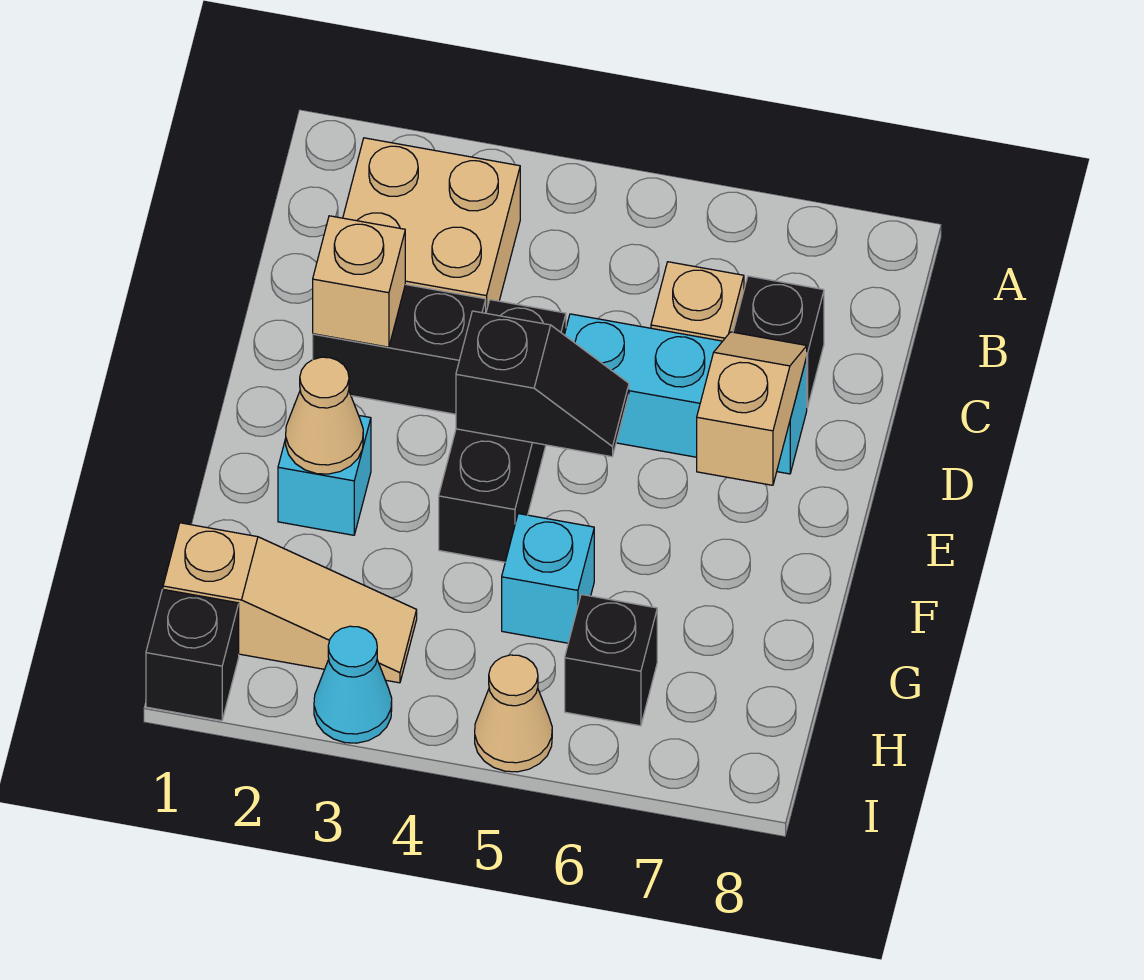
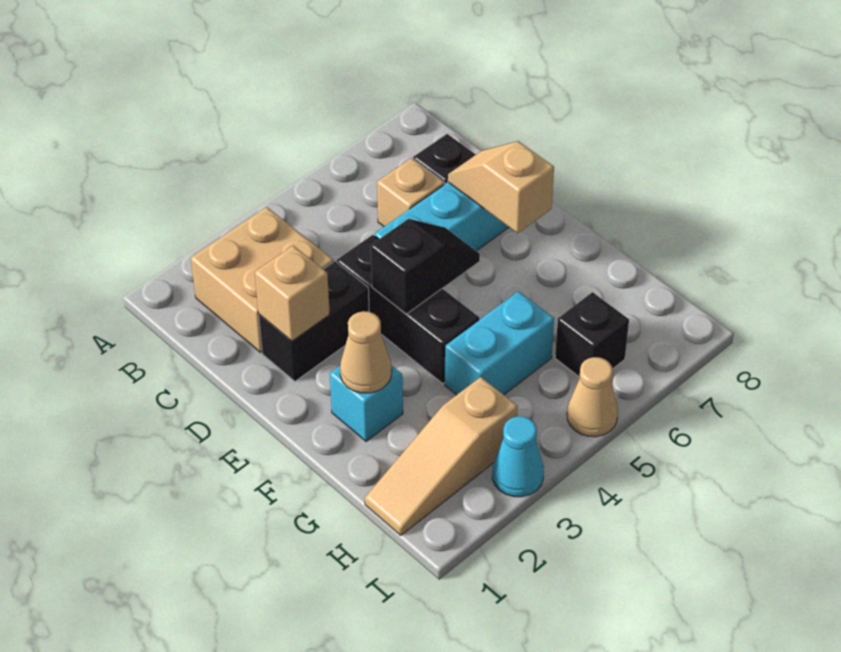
cyan 1x1 brick [502,514,594,643] -> cyan 1x2 brick [445,291,554,395]
tan 1x3 slope [163,523,417,683] -> tan 1x3 slope turned to [365,377,518,535]
black 1x1 brick [146,589,239,721] -> none

